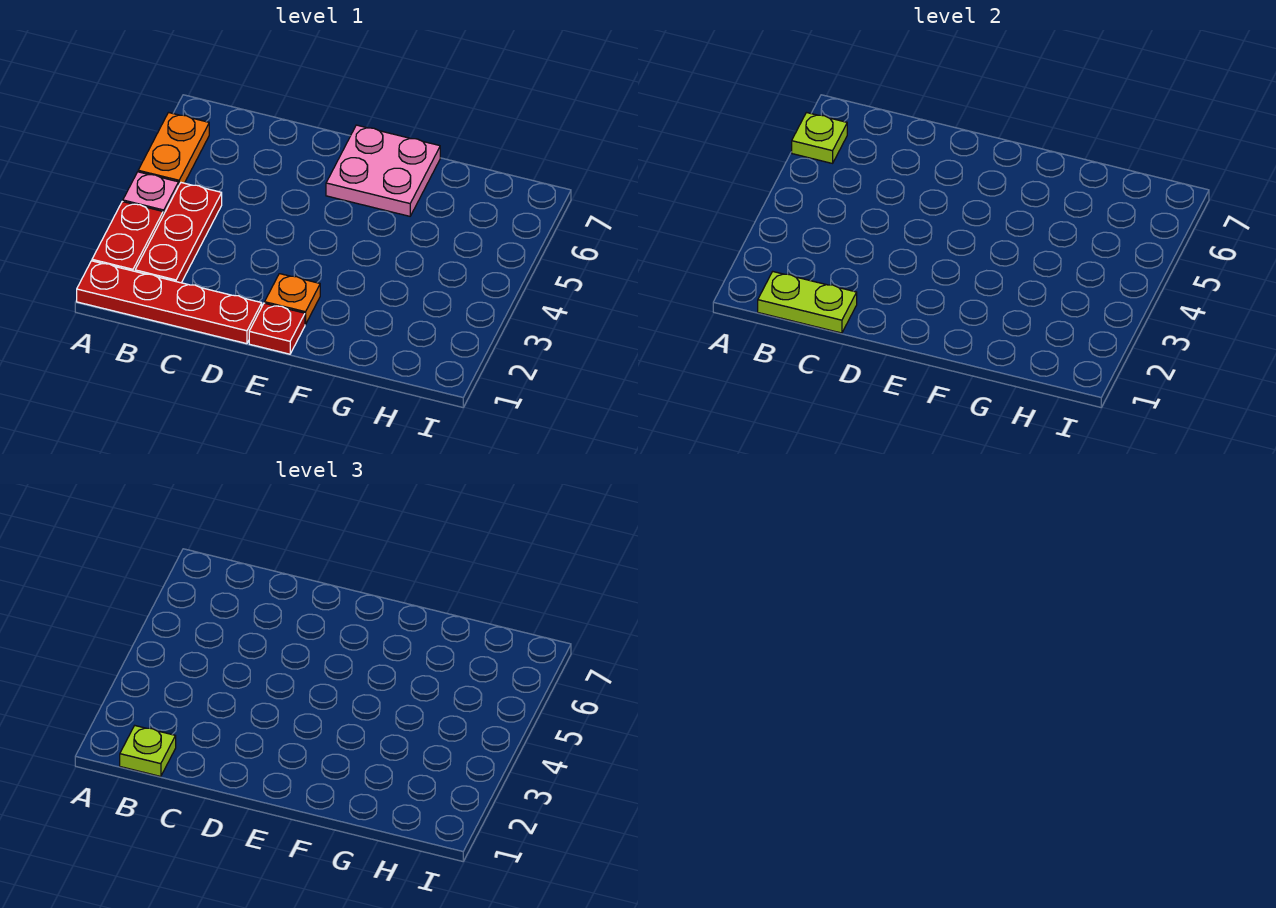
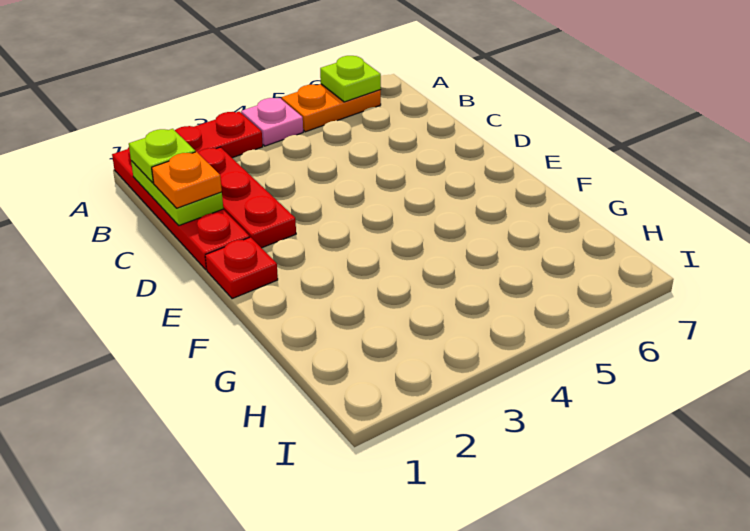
red 1x3 plate [135,183,222,283] -> red 1x3 plate turned to [198,147,296,248]
orange 1x1 plate [265,274,320,325] -> orange 1x1 plate moved to [152,152,222,208]
pink 2x2 plate [326,125,440,216] -> none

